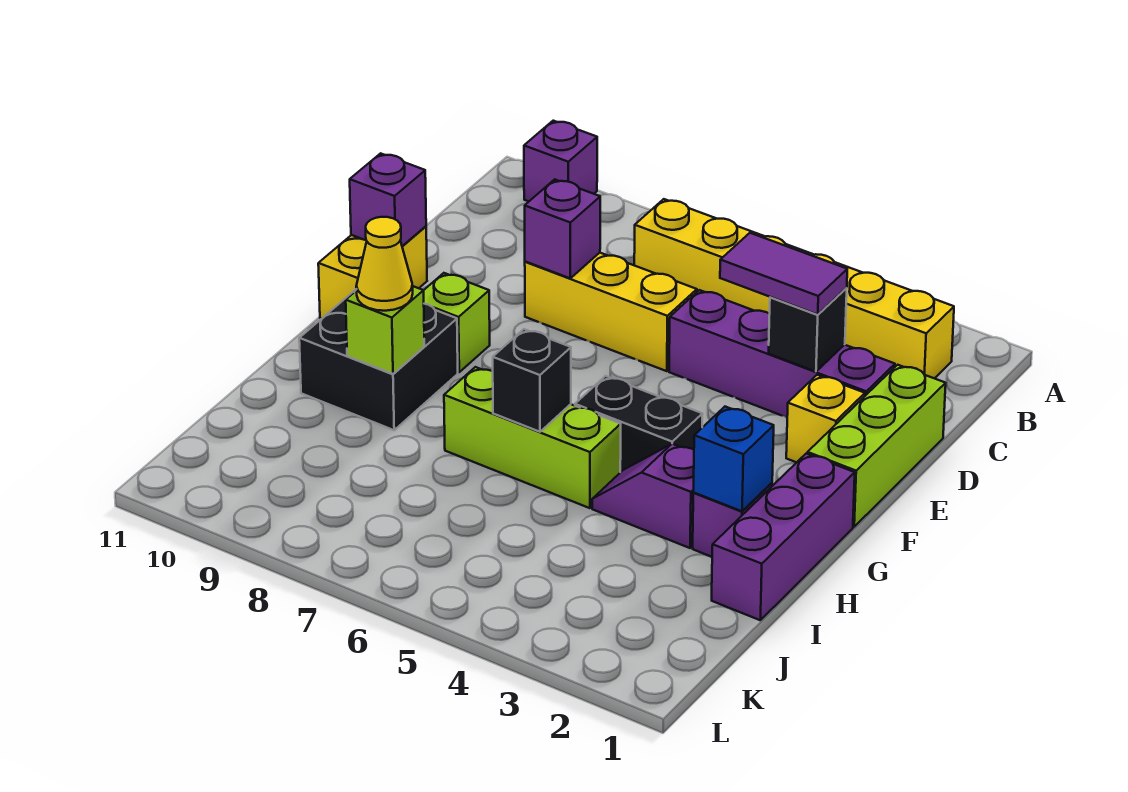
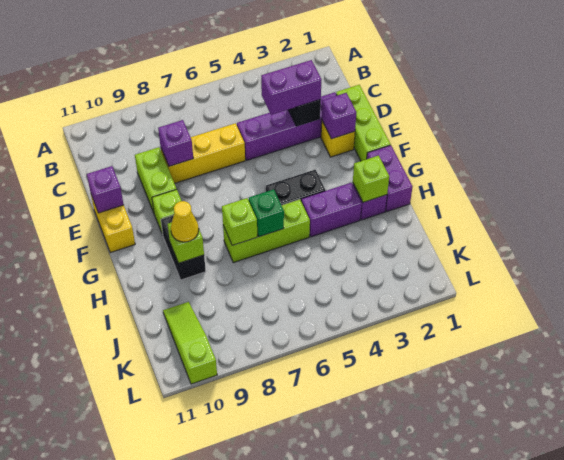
purple 1x1 brick [524,121,597,201] -> purple 1x1 brick moved to [322,93,356,139]
yellow 1x6 brick [634,199,954,378] -> none
purple 1x2 tile [720,233,847,315] -> purple 1x2 brick [261,60,322,115]
none -> lime 1x2 brick [135,147,177,212]
purple 1x3 brick [712,454,855,620] -> purple 1x2 brick [367,145,413,212]
black 2x2 brick [299,289,458,430] -> black 1x2 brick [161,215,206,280]
blue 1x1 brick [693,407,774,511] -> lime 1x1 brick [353,156,389,202]
purple 1x2 slope [592,444,694,548] -> purple 1x2 brick [301,183,362,237]
black 1x1 brick [493,329,571,432] -> green 1x1 brick [249,189,284,237]
none -> lime 1x1 brick [222,198,257,245]
none -> lime 1x3 slope [163,302,217,384]

